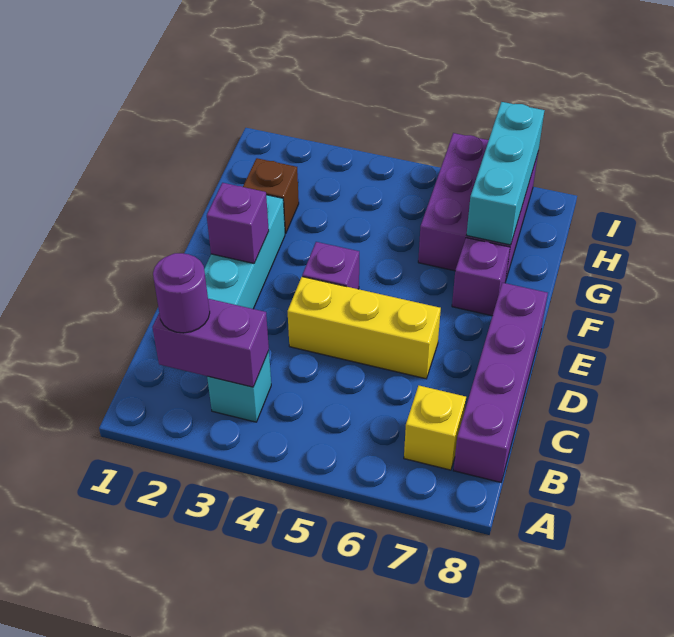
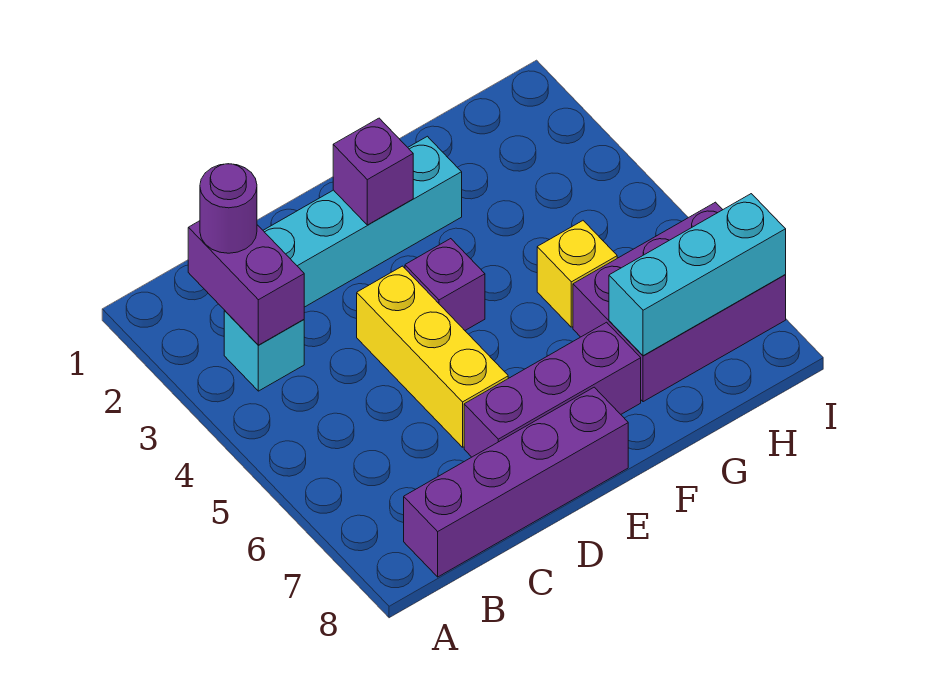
yellow 1x1 brick [404,386,466,470] -> yellow 1x1 brick moved to [537,221,617,327]
purple 1x1 brick [452,238,510,316] -> purple 1x3 brick [464,322,641,457]
brown 1x1 brick [243,158,299,234] -> none

